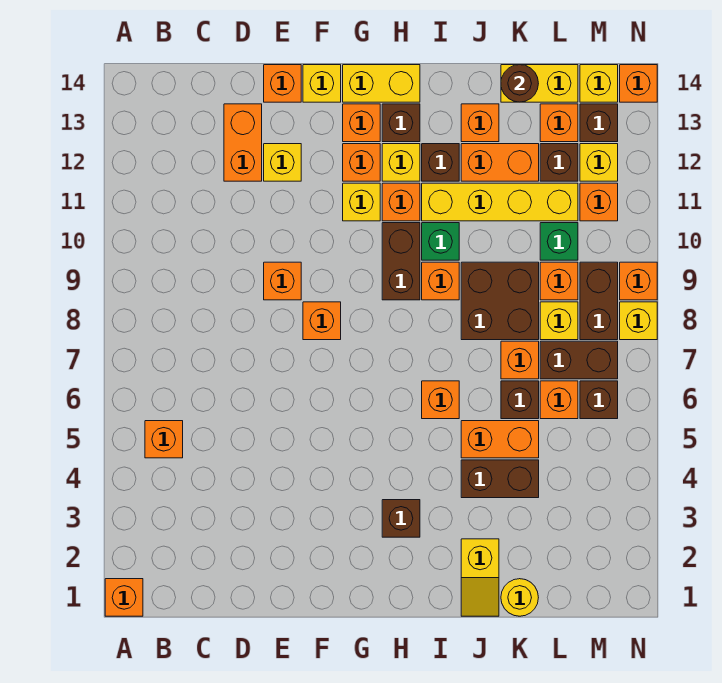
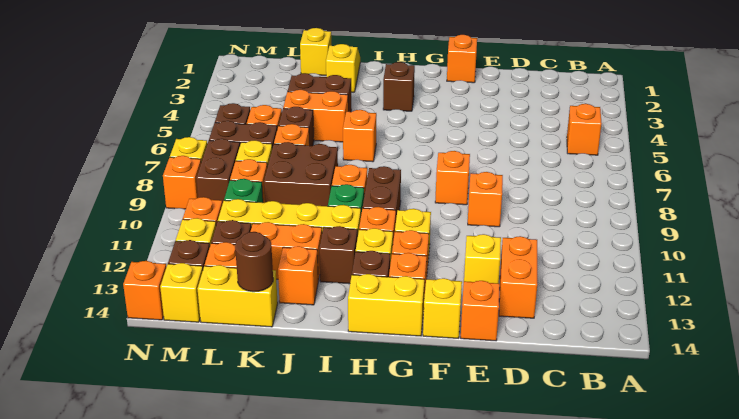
orange 1x1 brick [105,579,143,616] -> orange 1x1 brick moved to [447,35,477,83]
yellow 1x1 round brick [501,579,538,616] -> yellow 1x1 brick [300,28,331,75]

